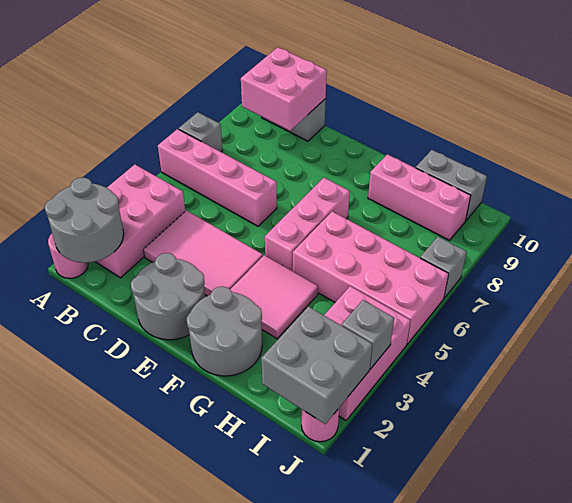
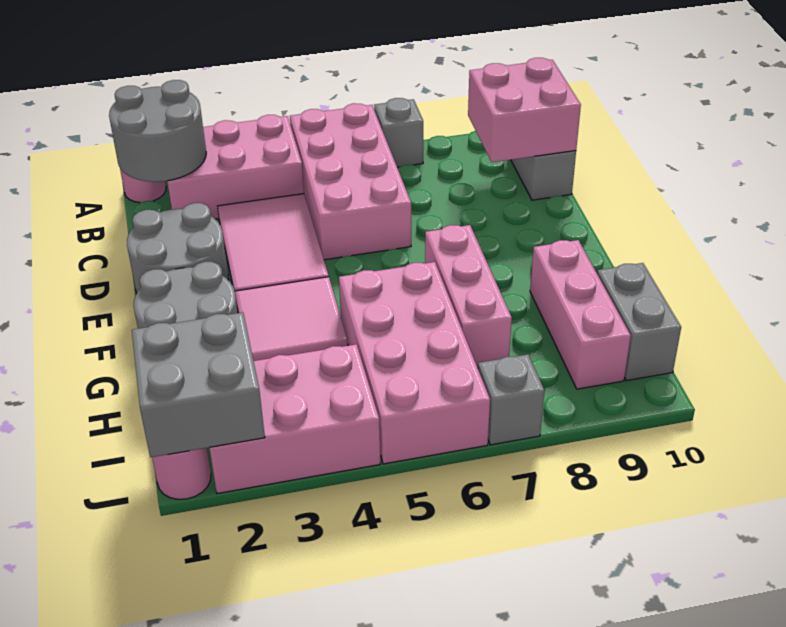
pink 1x4 brick [158,129,277,226] -> pink 2x4 brick [290,103,411,260]
pink 1x3 brick [265,178,350,271] -> pink 1x3 brick turned to [425,225,512,368]
grey 1x1 brick [342,300,394,369] -> none

